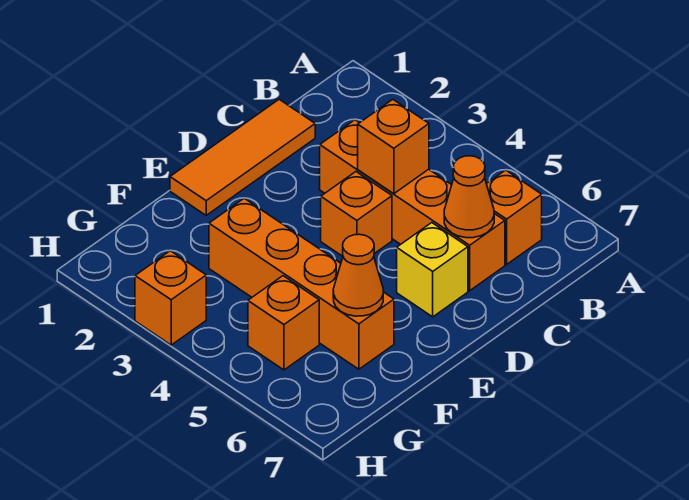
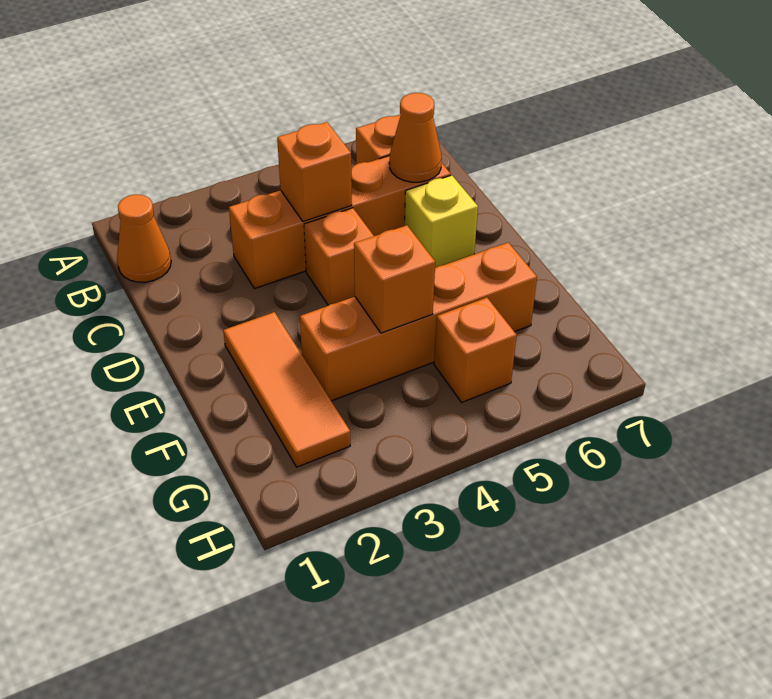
orange 1x3 tile [170,99,315,215] -> orange 1x3 tile moved to [223,312,350,467]
orange 1x1 cone [333,234,383,316] -> orange 1x1 cone moved to [117,195,171,282]
orange 1x1 brick [135,251,206,345] -> orange 1x1 brick moved to [354,225,435,333]

